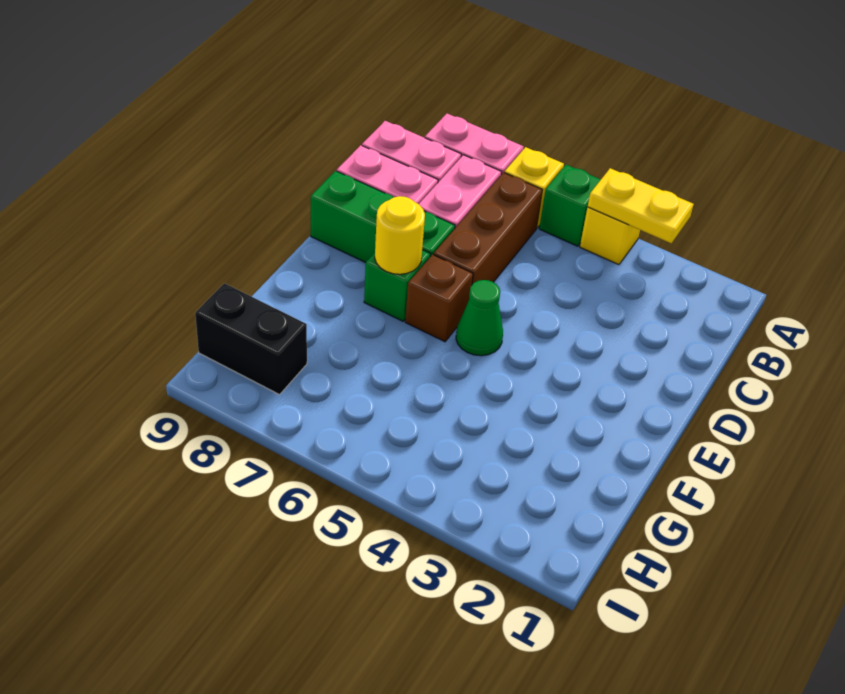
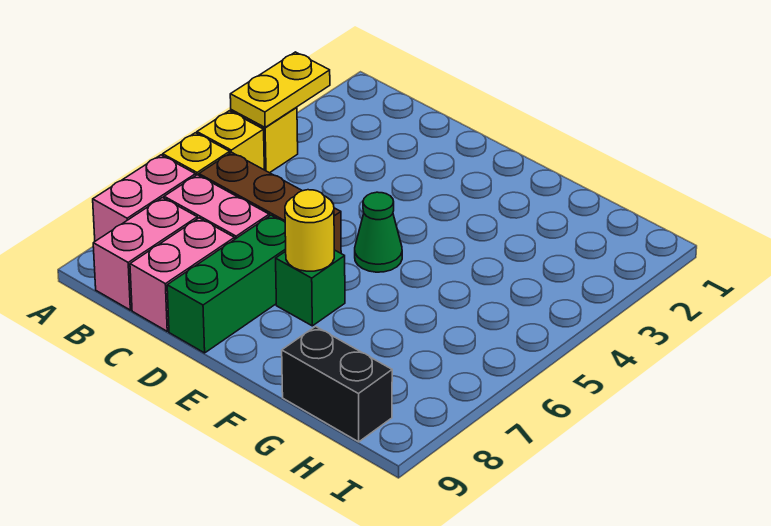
green 1x1 brick [539,165,601,246] -> yellow 1x1 brick [197,111,264,170]
brown 1x1 brick [405,255,473,342] -> none
black 1x2 brick [195,283,307,395] -> black 1x2 brick turned to [282,327,392,442]

